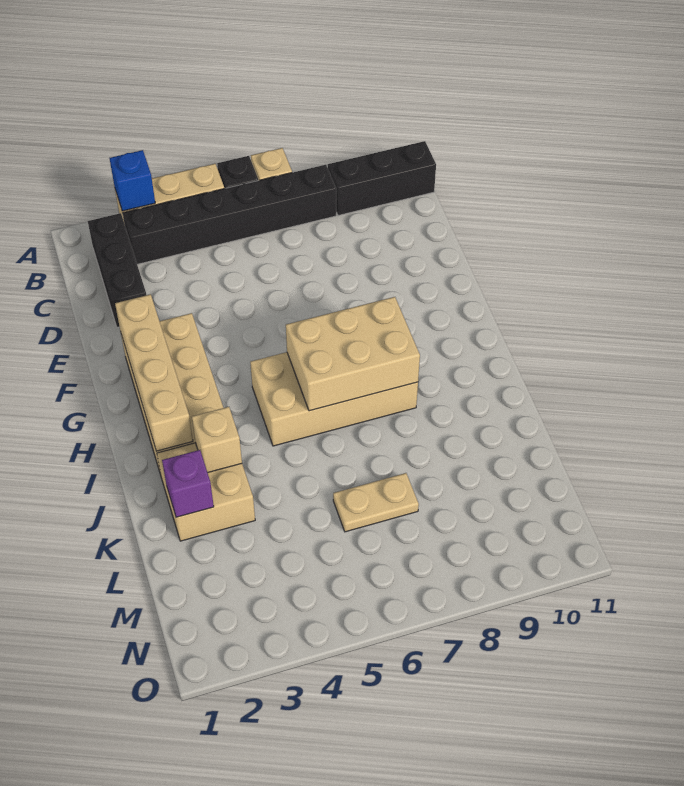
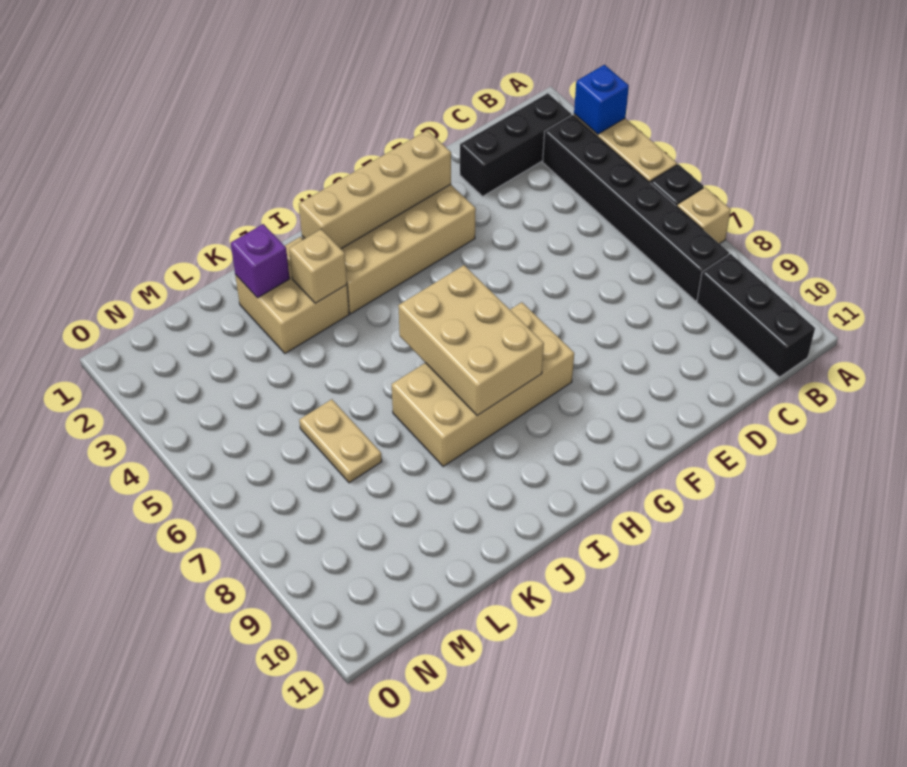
tan 2x4 brick [250,352,418,446] -> tan 2x4 brick turned to [392,302,574,466]

